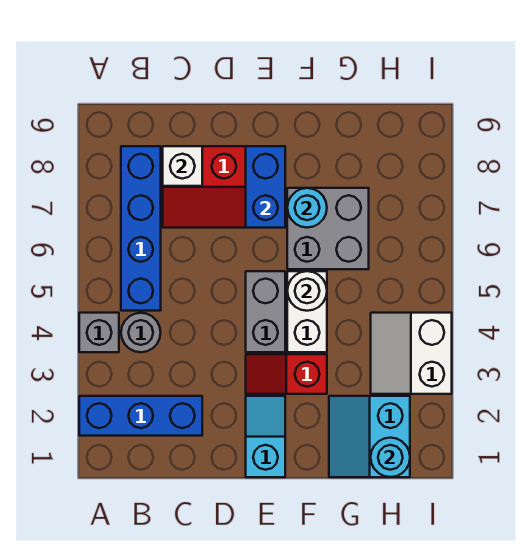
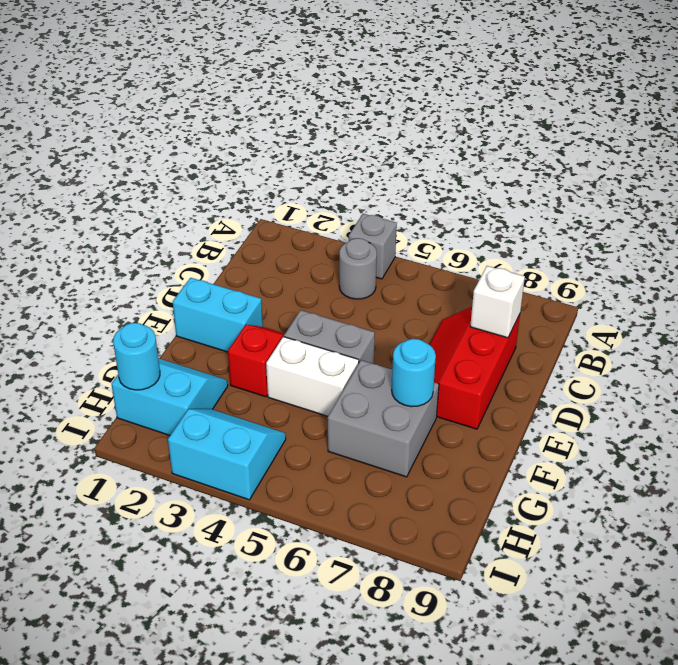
blue 1x3 brick [79,396,202,436] -> none
blue 1x4 brick [121,146,161,311] -> none
cyan 1x2 slope [246,396,285,477] -> cyan 1x2 brick [173,278,263,352]
blue 1x2 brick [246,146,285,228] -> none
white 1x1 round brick [287,271,327,311] -> none
white 2x2 slope [371,313,452,394] -> cyan 2x2 slope [168,409,286,500]

